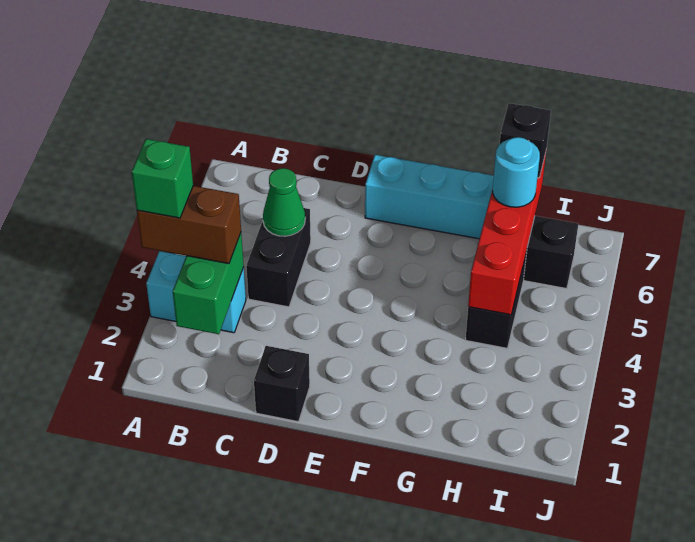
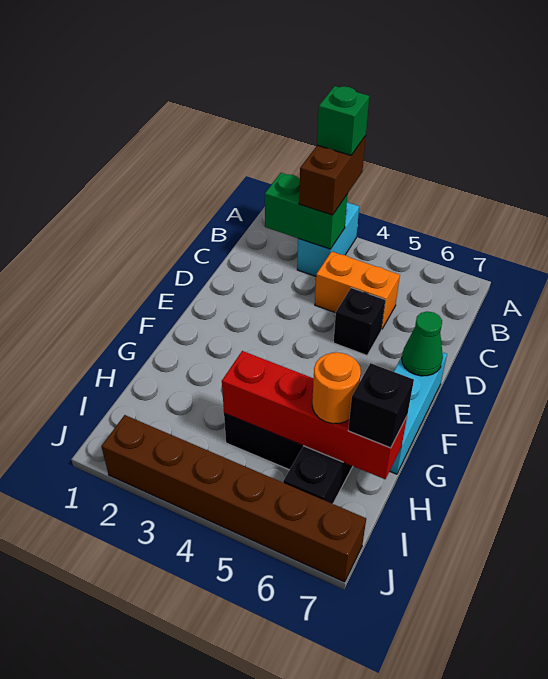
black 1x2 brick [246,208,311,307] -> orange 1x2 brick [315,251,400,329]
green 1x1 cone [263,168,305,236] -> green 1x1 cone moved to [402,312,443,376]
black 1x1 brick [254,346,310,422] -> black 1x1 brick moved to [334,288,385,355]
cyan 1x1 round brick [493,137,540,207] -> orange 1x1 round brick [312,352,361,424]
none -> brown 1x6 brick [101,415,366,582]

